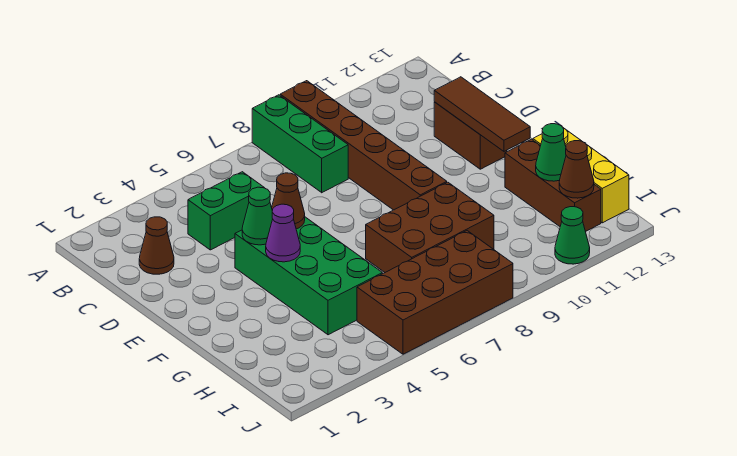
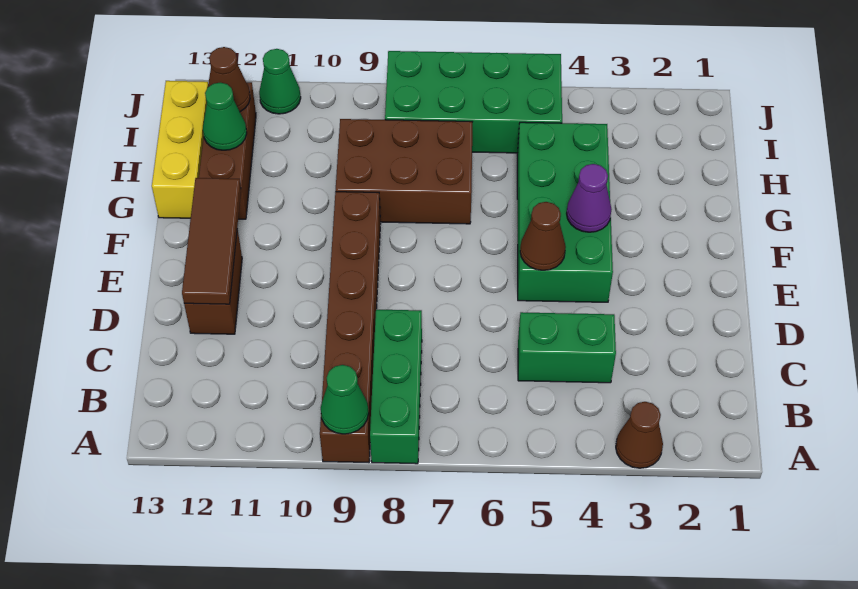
brown 1x1 cone [139,217,174,274] -> brown 1x1 cone moved to [616,402,663,468]
green 1x1 cone [242,187,272,245] -> green 1x1 cone moved to [321,365,369,434]
brown 2x4 brick [357,231,513,354] -> green 2x4 brick [385,51,562,153]

